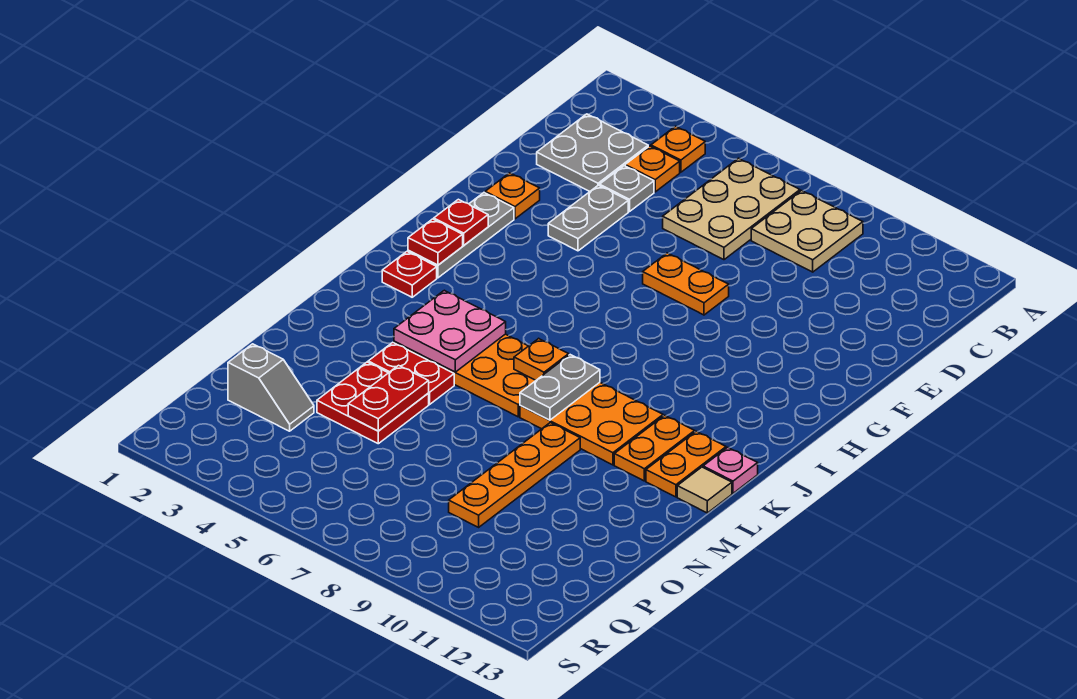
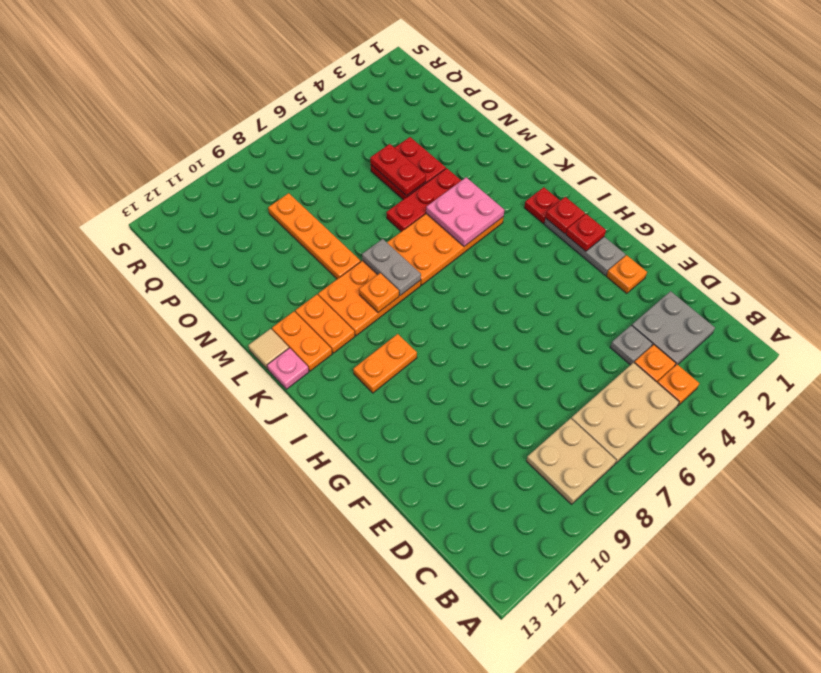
tan 2x3 plate [663,158,800,260] -> tan 2x3 plate turned to [571,363,679,464]
grey 1x2 plate [548,185,628,251] -> none
orange 1x2 plate [643,253,729,315] -> orange 1x2 plate moved to [353,334,417,393]
orange 1x1 plate [514,338,569,380] -> orange 1x1 plate moved to [359,273,399,312]
red 1x2 plate [368,342,454,404] -> red 1x3 plate [386,168,461,232]
grey 1x2 slope [228,344,314,431] -> none

